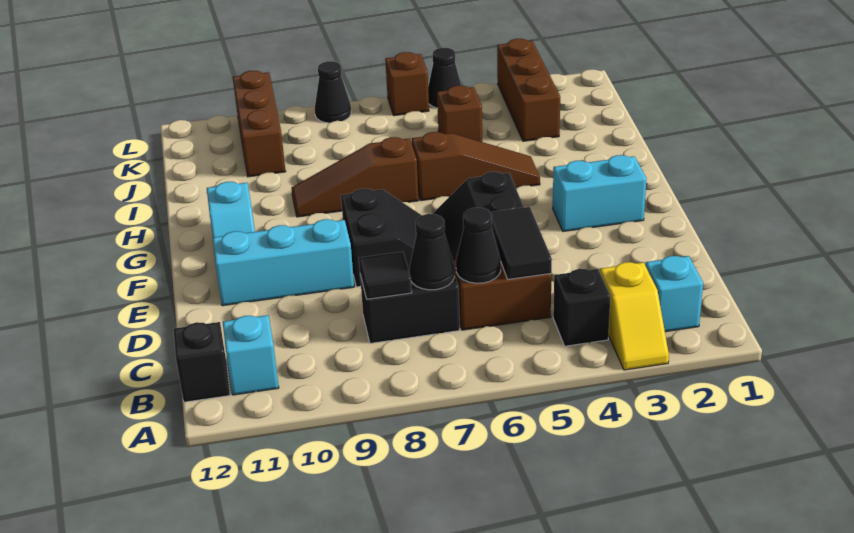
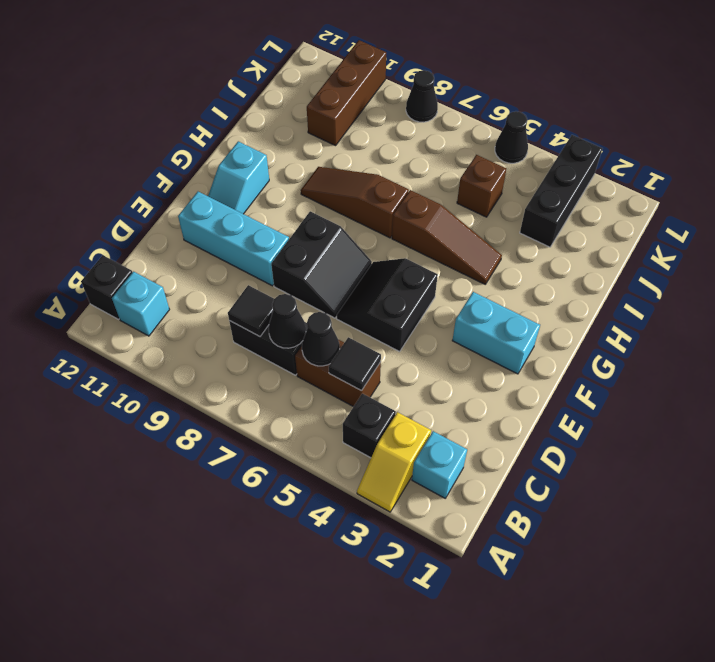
black 1x2 tile [490,207,552,279] -> black 1x1 tile [329,337,381,391]
brown 1x3 brick [497,39,560,141] -> black 1x3 brick [520,135,602,247]
brown 1x1 brick [385,52,429,116] -> none

